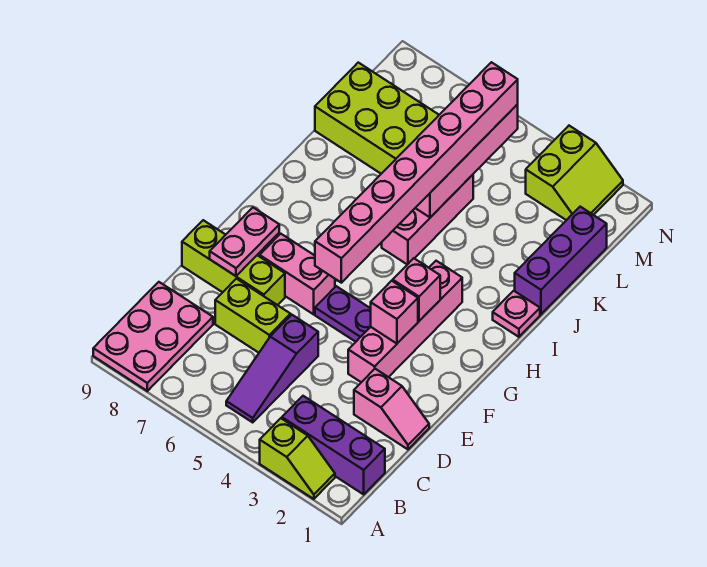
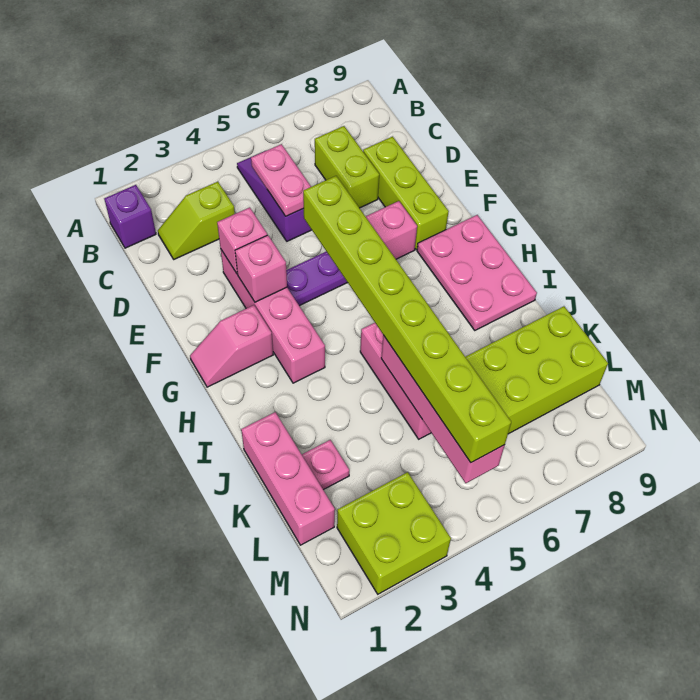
lime 1x2 slope [260,418,335,499] -> lime 1x2 slope moved to [158,182,235,259]
pink 2x3 plate [93,282,213,391] -> pink 2x3 plate moved to [417,215,537,330]
purple 1x3 brick [282,396,385,494] -> purple 1x1 brick [104,185,156,248]
pink 1x2 slope [354,369,429,449] -> pink 1x2 slope moved to [190,305,273,387]
lime 1x2 brick [215,279,291,353] -> lime 1x2 brick turned to [315,126,379,208]
lime 1x3 brick [182,220,285,305] -> lime 1x3 brick turned to [363,137,449,250]
pink 1x2 plate [210,208,279,276] -> pink 1x2 plate moved to [251,144,311,216]
pink 1x8 brick [315,62,518,283] -> lime 1x8 brick [303,176,511,463]
pink 1x1 brick [393,258,440,321] -> pink 1x1 brick moved to [217,207,267,274]
pink 1x1 plate [493,291,540,337] -> pink 1x1 plate moved to [302,440,349,490]
purple 1x3 brick [515,207,607,314] -> pink 1x3 brick [241,412,335,545]
lime 2x2 slope [526,126,623,220] -> lime 2x2 brick [337,472,451,594]

